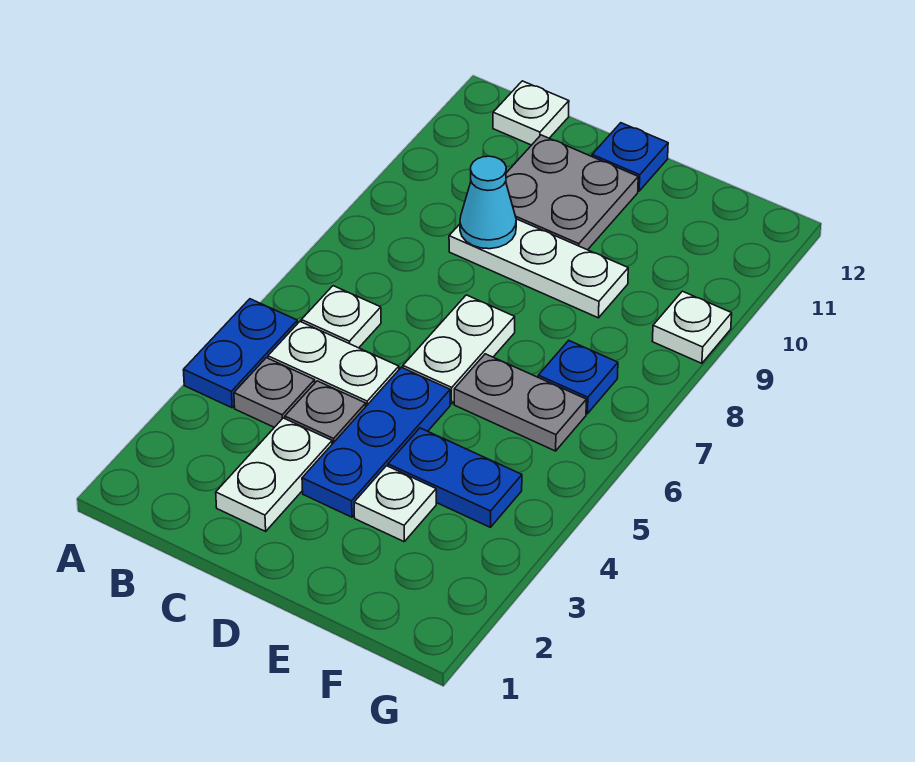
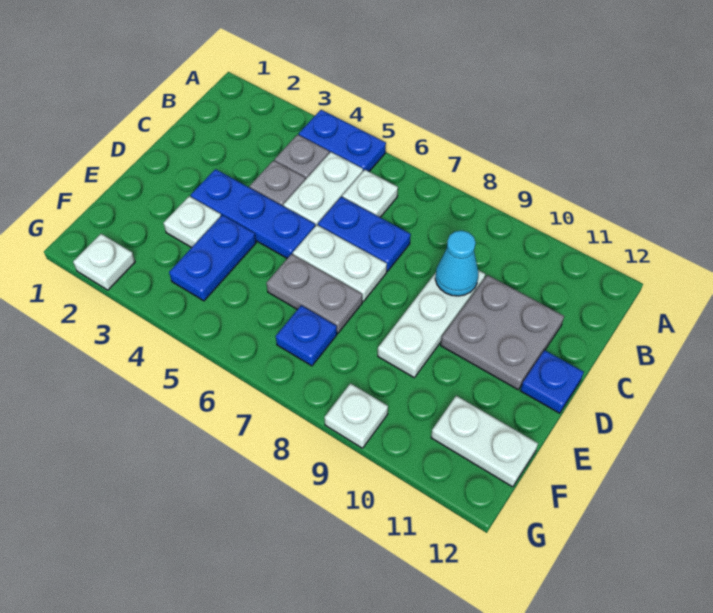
white 1x1 plate [493,81,569,145] -> white 1x1 plate moved to [73,234,135,290]
white 1x2 plate [216,418,332,531] -> white 1x2 plate moved to [431,396,538,487]
none -> blue 1x2 plate [318,197,411,271]
grey 1x2 plate [454,354,586,451] -> grey 1x2 plate turned to [266,254,362,333]

